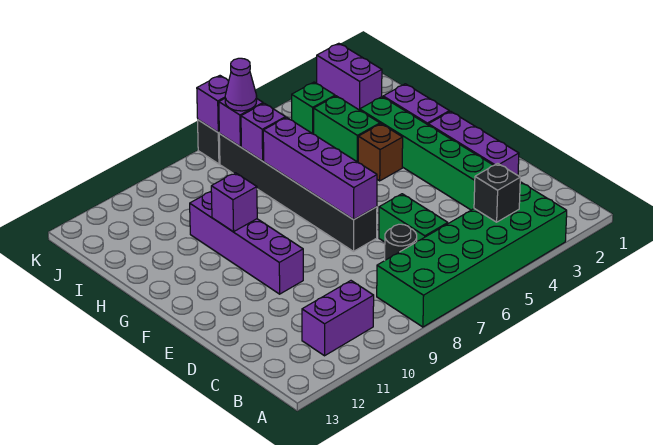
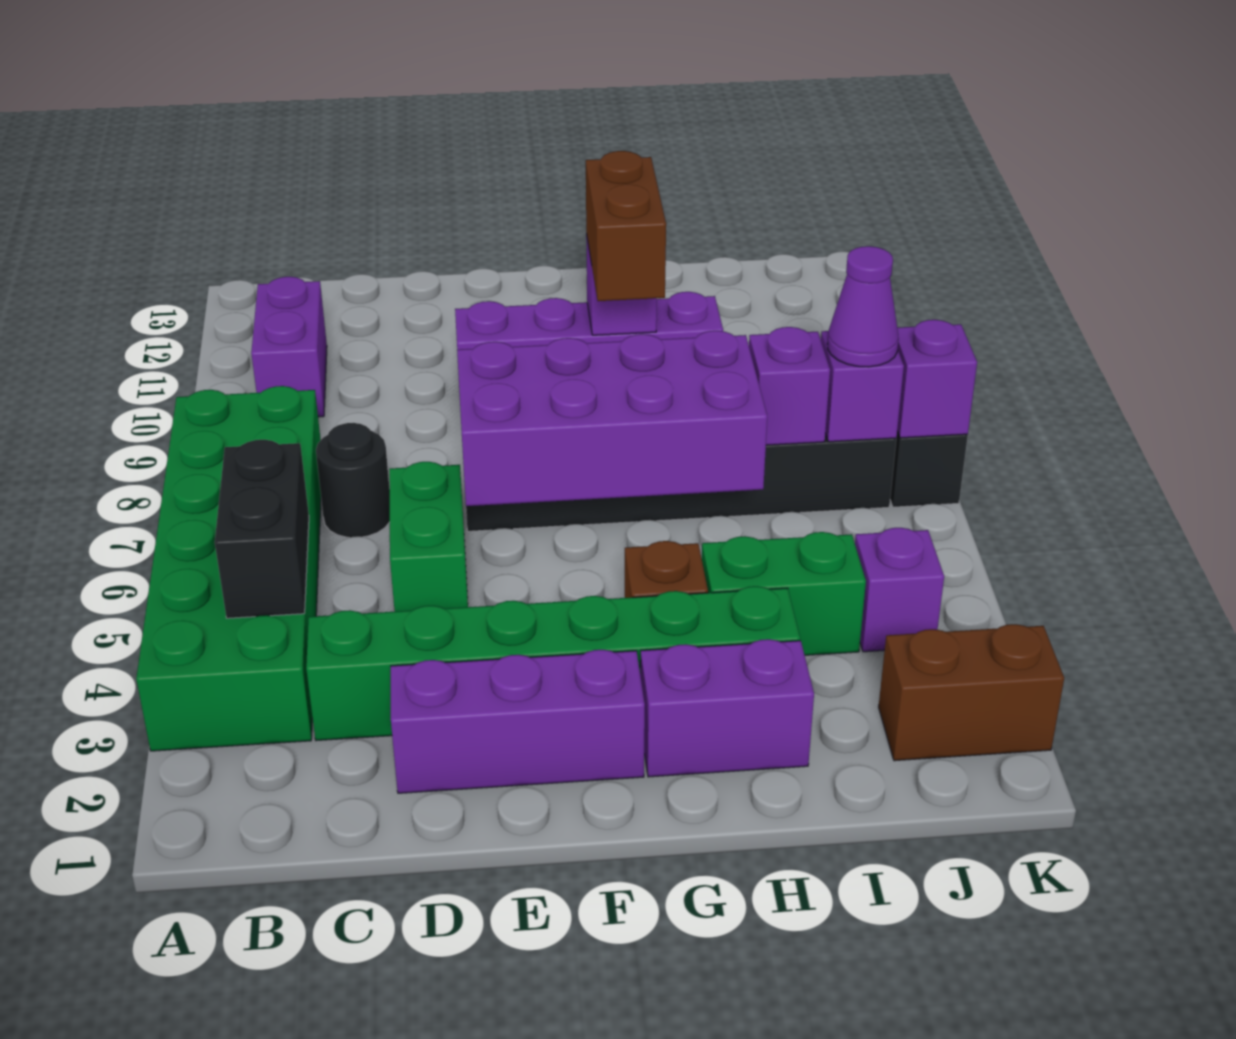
black 1x1 brick [474,163,520,222] -> black 1x2 brick [215,440,309,618]
green 1x2 brick [379,194,448,242] -> green 1x2 brick turned to [389,462,468,612]
purple 1x4 brick [263,117,377,220] -> purple 2x4 brick [457,331,767,506]
none -> brown 1x2 brick [586,151,666,301]
purple 1x2 brick [317,43,382,110] -> brown 1x2 brick [879,624,1064,761]
green 1x1 brick [292,82,335,134] -> purple 1x1 brick [855,528,944,652]

